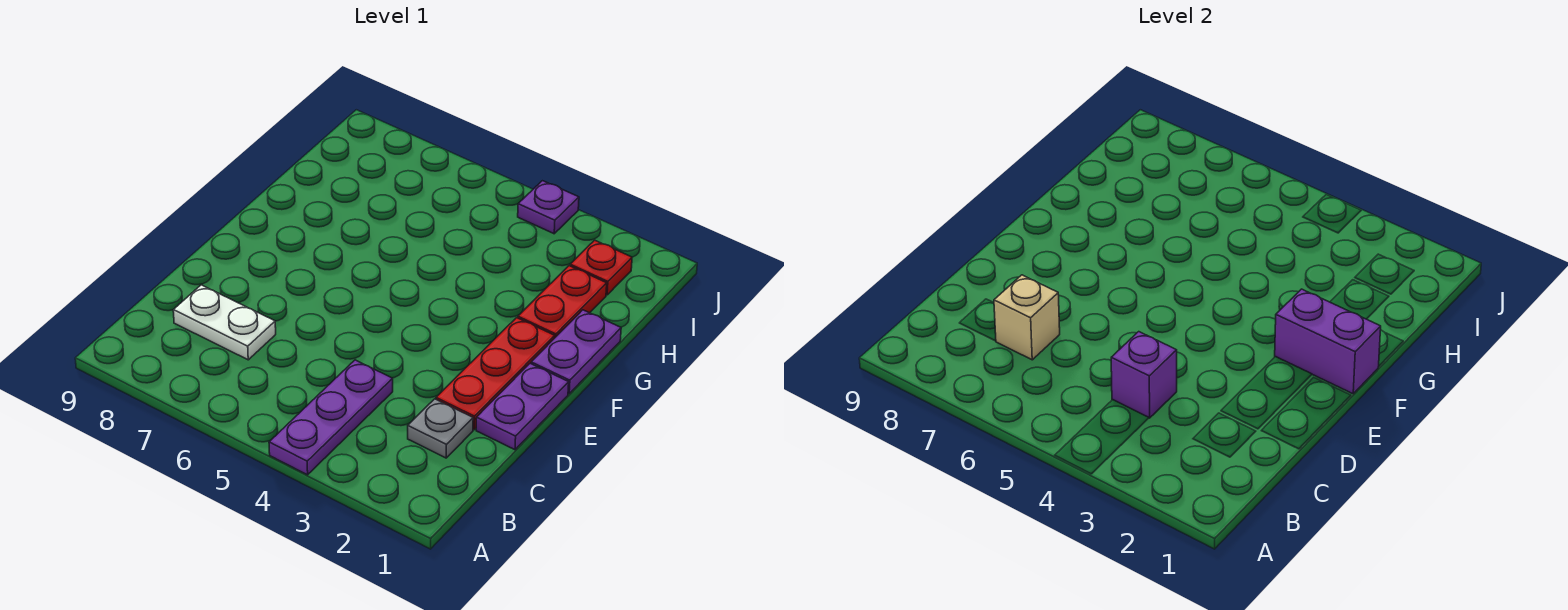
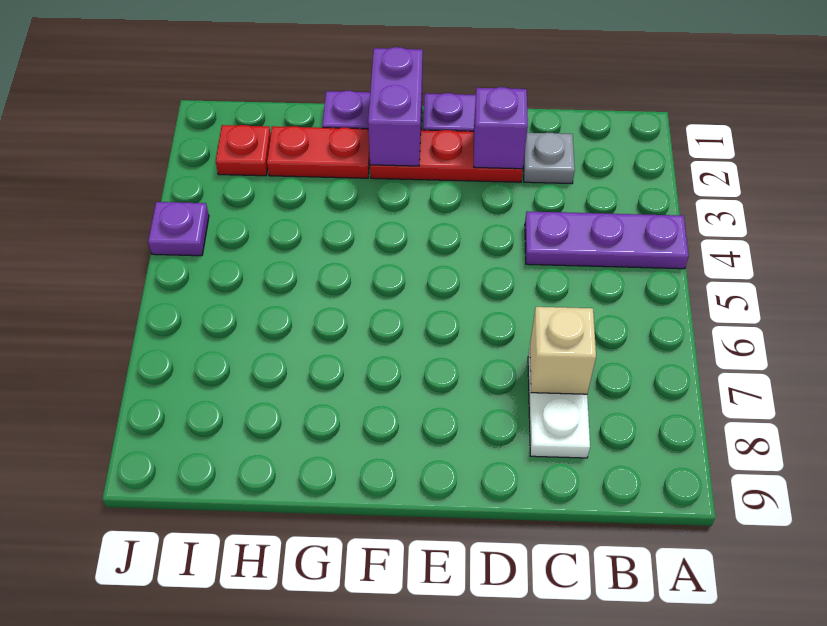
purple 1x1 brick [1111,332,1177,418] -> purple 1x1 brick moved to [474,87,528,169]

